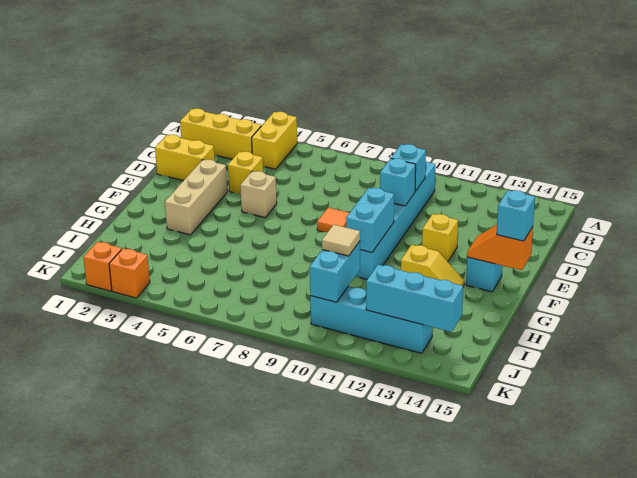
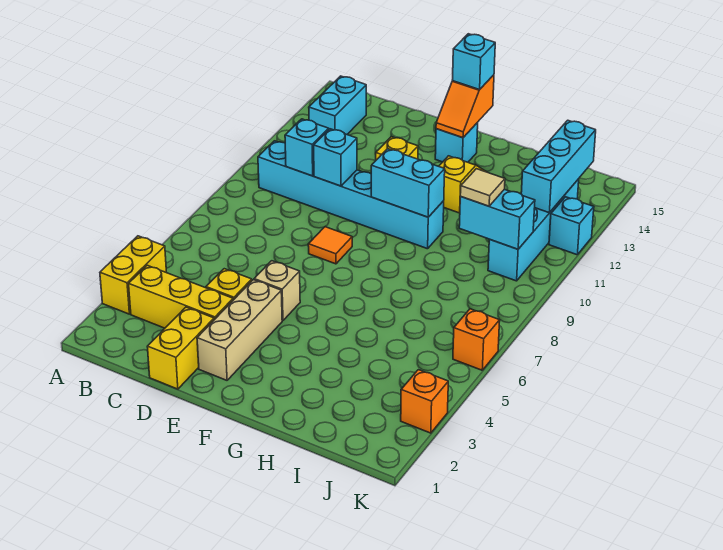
yellow 1x2 brick [252,112,297,169] -> yellow 1x2 brick turned to [100,236,166,314]
yellow 1x3 brick [180,109,261,159] -> yellow 1x3 brick turned to [129,265,233,328]
none -> cyan 1x2 brick [309,76,366,134]
tan 1x3 brick [165,160,227,235] -> tan 1x3 brick turned to [197,280,282,380]
orange 1x1 brick [83,242,122,291] -> orange 1x1 brick moved to [453,309,500,370]
none -> cyan 1x1 brick [549,197,594,255]

